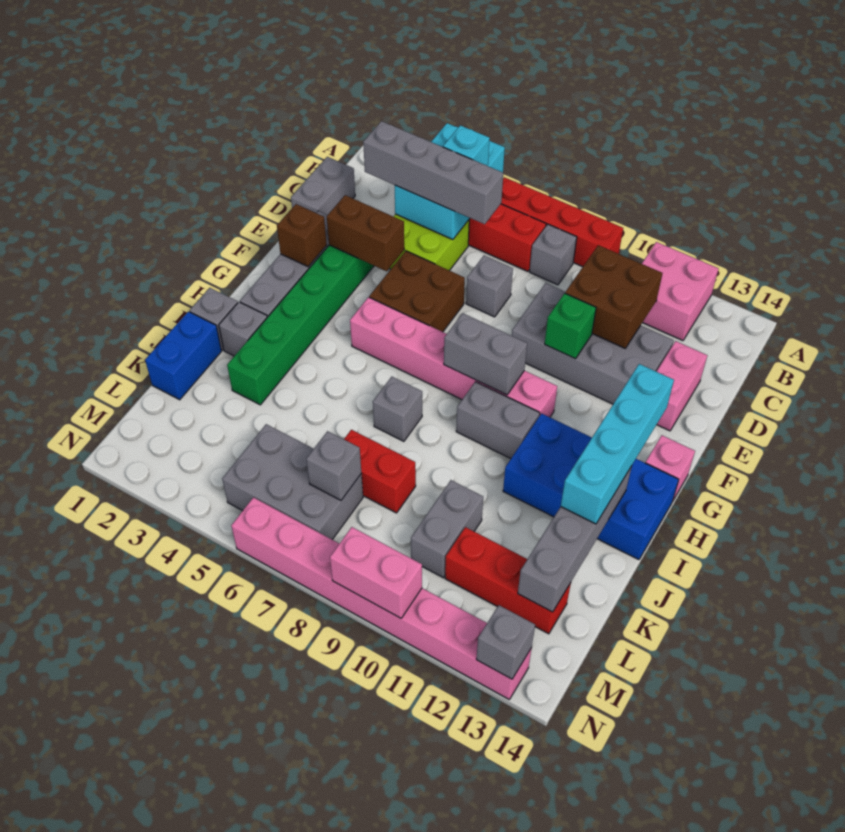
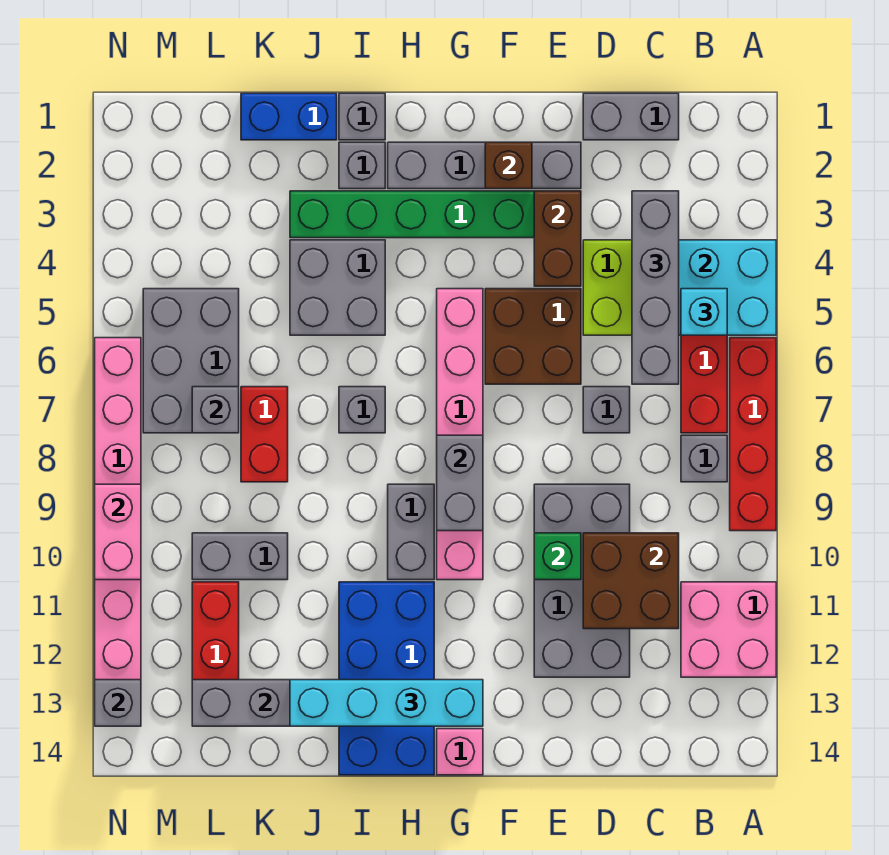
pink 1x2 brick [656,341,707,431] -> none
none -> grey 2x2 brick [290,240,385,335]

